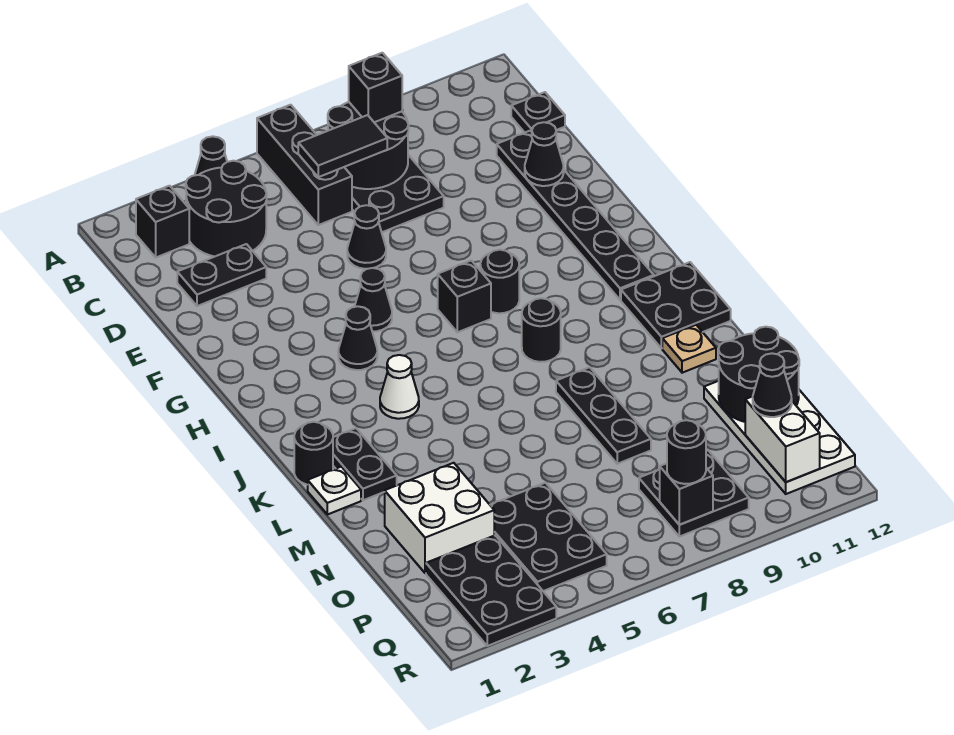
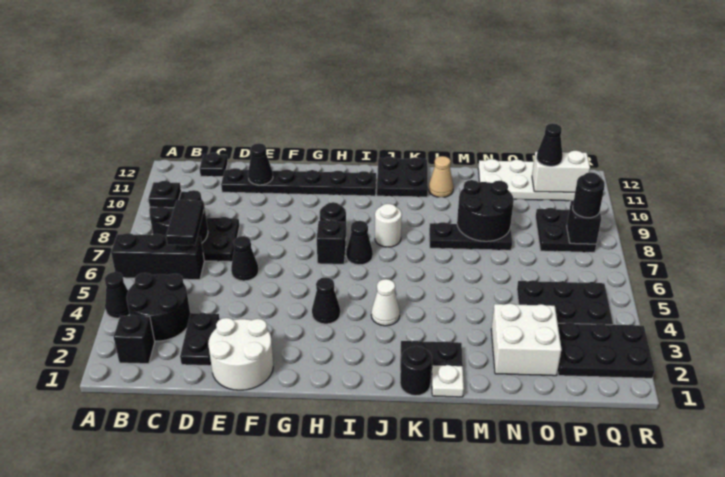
black 1x1 brick [349,53,402,122] -> black 1x1 plate [148,181,181,208]
none -> white 2x2 round brick [208,318,273,390]
black 1x1 cone [355,268,392,332] -> black 1x1 cone moved to [346,221,373,265]
black 1x1 round brick [522,298,561,362] -> white 1x1 round brick [375,204,402,247]
tan 1x1 plate [662,325,716,373] -> tan 1x1 cone [429,156,453,197]
black 2x2 round brick [718,327,799,422] -> black 2x2 round brick moved to [457,180,514,241]

